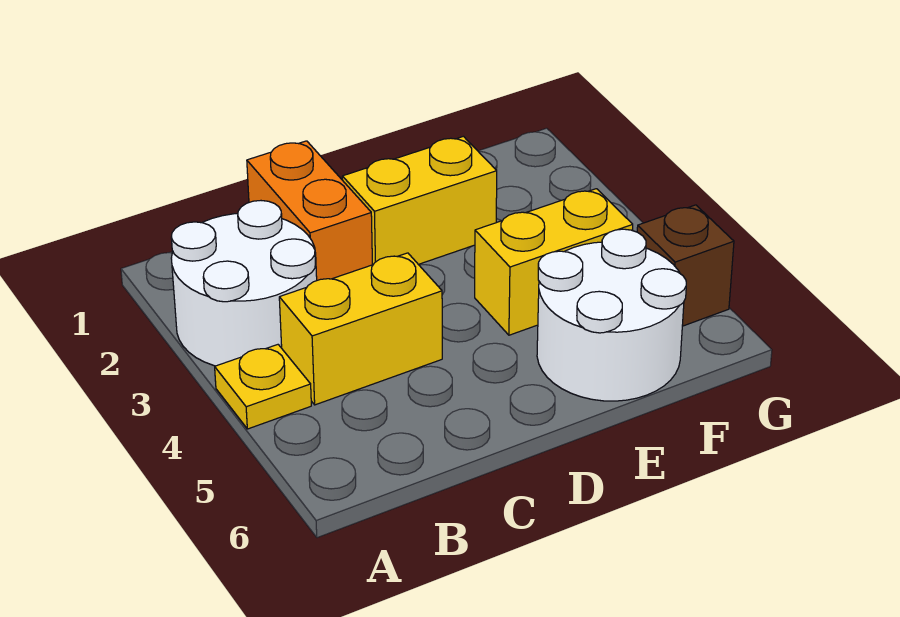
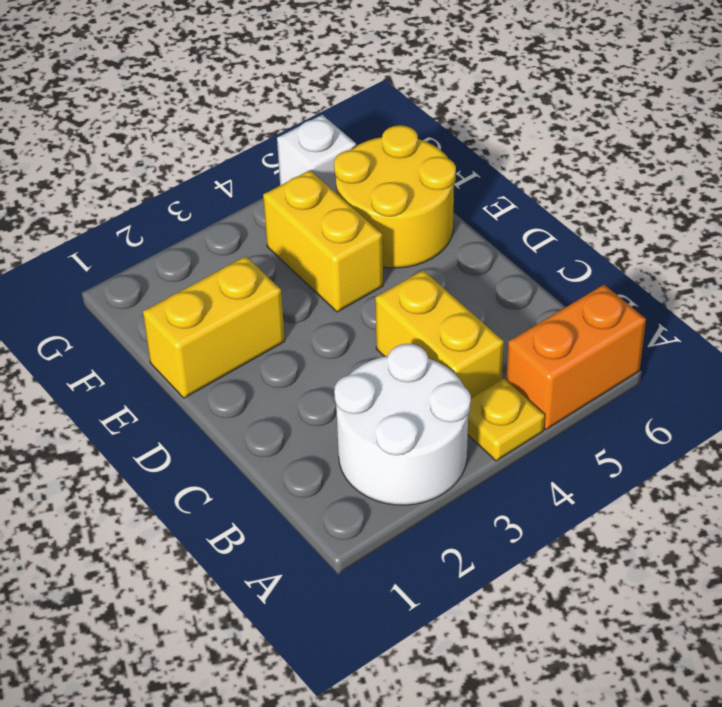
orange 1x2 brick [247,141,372,280] -> orange 1x2 brick moved to [506,285,646,430]
yellow 1x2 brick [342,136,497,265] -> yellow 1x2 brick turned to [143,256,285,398]
white 2x2 round brick [537,229,686,401] -> yellow 2x2 round brick [334,125,456,268]
brown 1x1 brick [637,205,734,326] -> white 1x1 brick [277,115,356,193]

